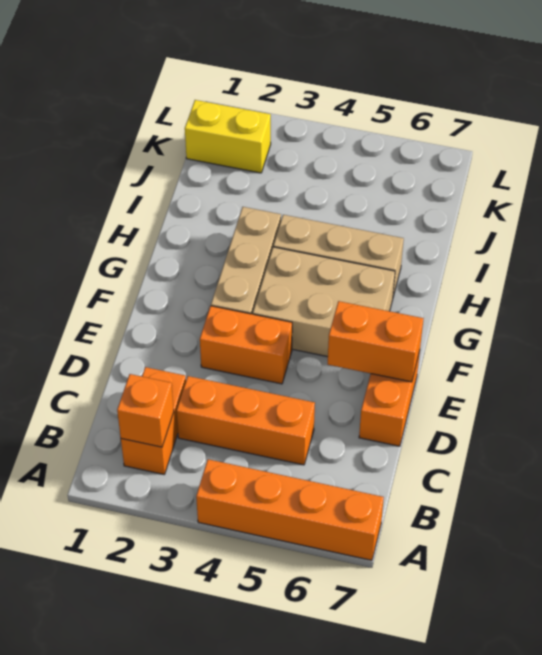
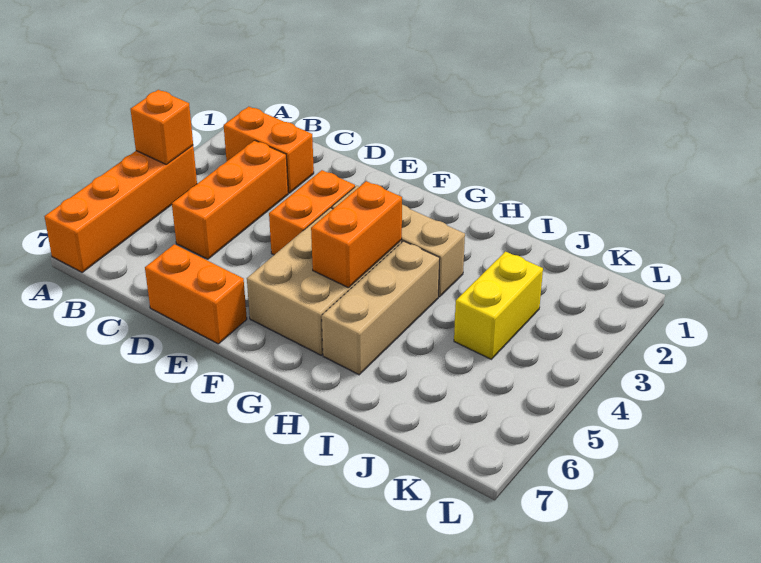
orange 1x1 brick [117,374,174,447] -> orange 1x1 brick moved to [131,90,193,165]
orange 1x2 brick [328,301,424,382] -> orange 1x2 brick moved to [311,181,402,288]
yellow 1x2 brick [185,100,271,173] -> yellow 1x2 brick moved to [454,252,543,359]

